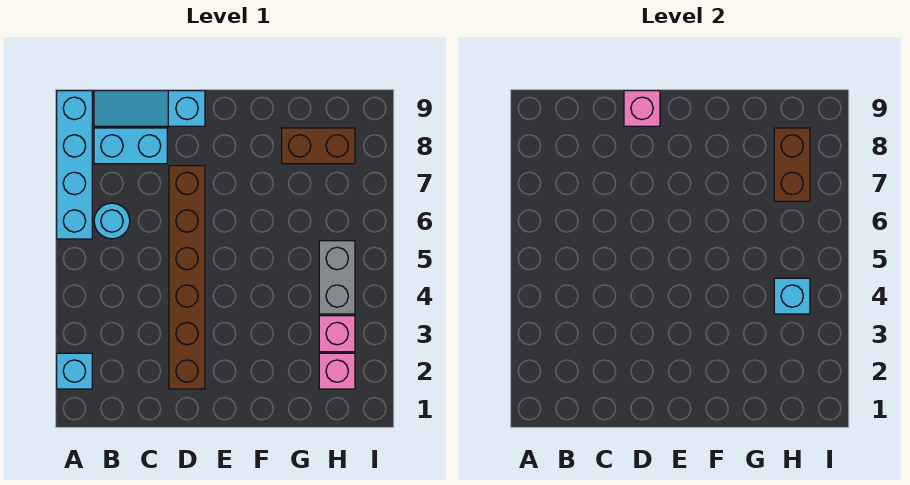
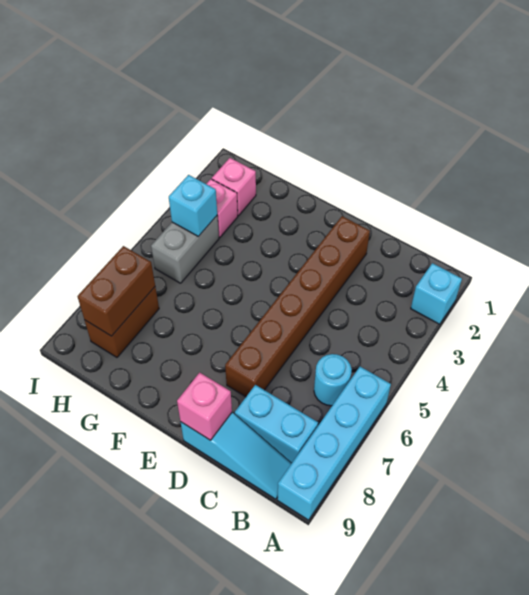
brown 1x2 brick [282,128,355,164] -> brown 1x2 brick turned to [85,287,159,357]

